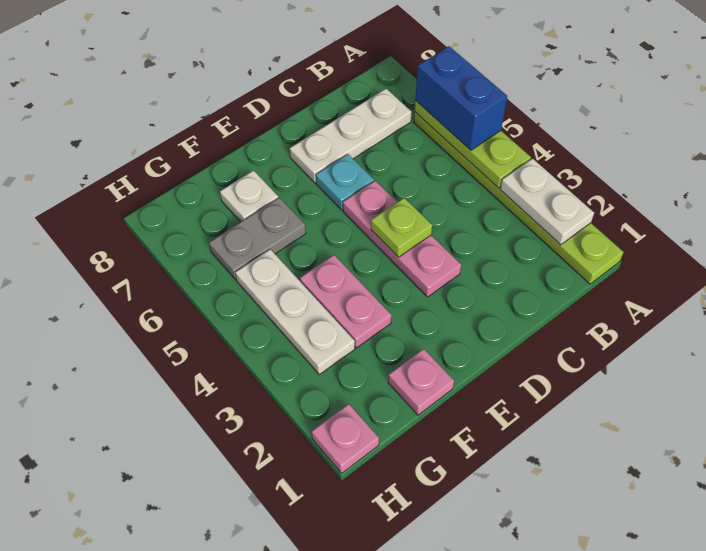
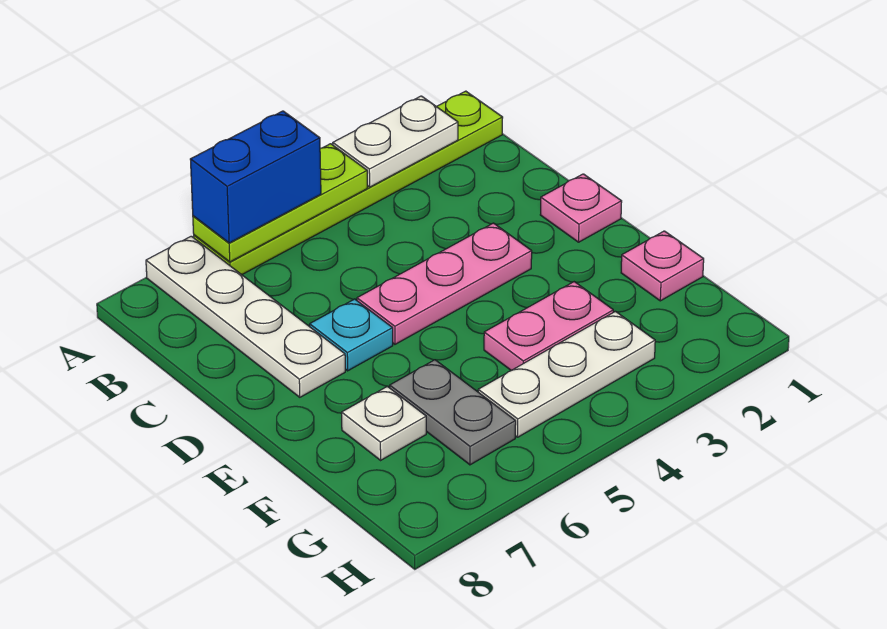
white 1x3 plate [290,89,412,183] -> white 1x4 plate [146,236,345,397]
lime 1x1 plate [371,198,432,257] -> none
pink 1x1 plate [312,404,379,473] -> pink 1x1 plate moved to [540,174,622,242]

